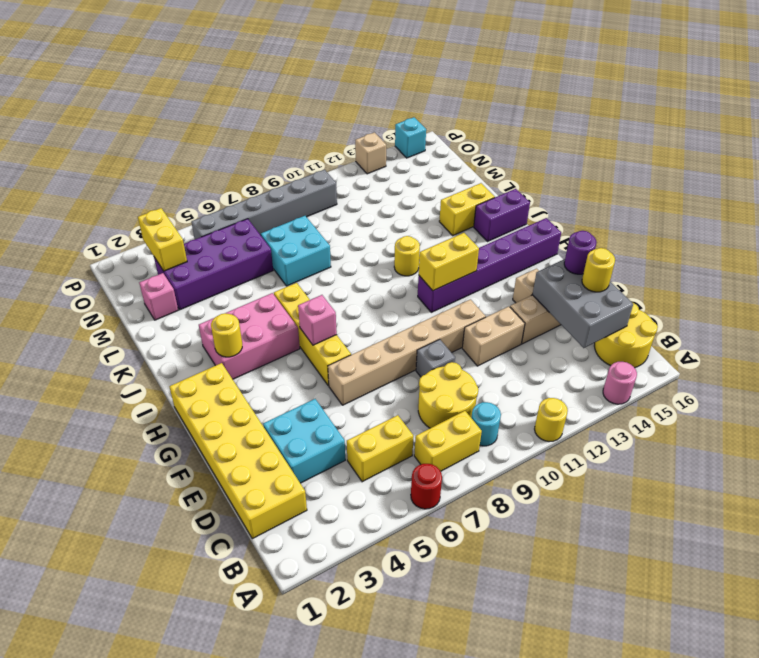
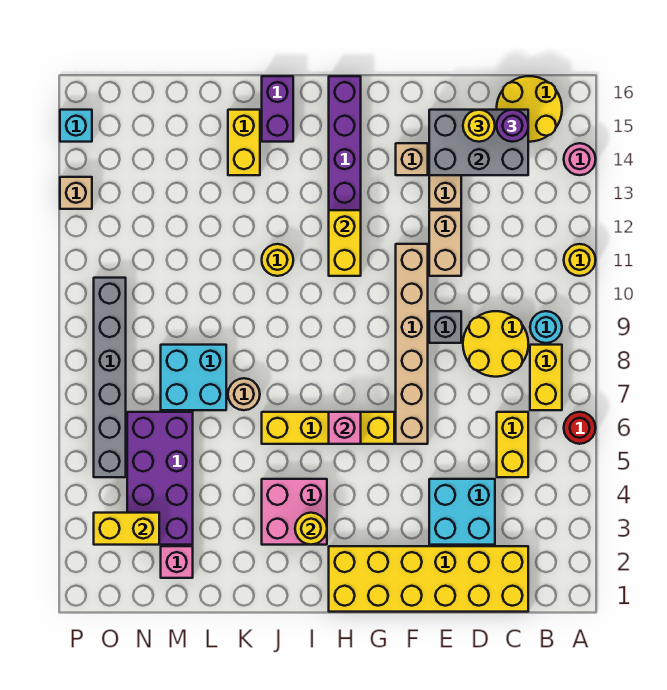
purple 1x1 round brick [564,231,596,274] -> purple 1x1 round brick moved to [497,110,528,142]
pink 2x3 brick [199,293,300,379] -> pink 2x2 brick [262,479,327,545]
none -> tan 1x1 round brick [228,378,260,410]

